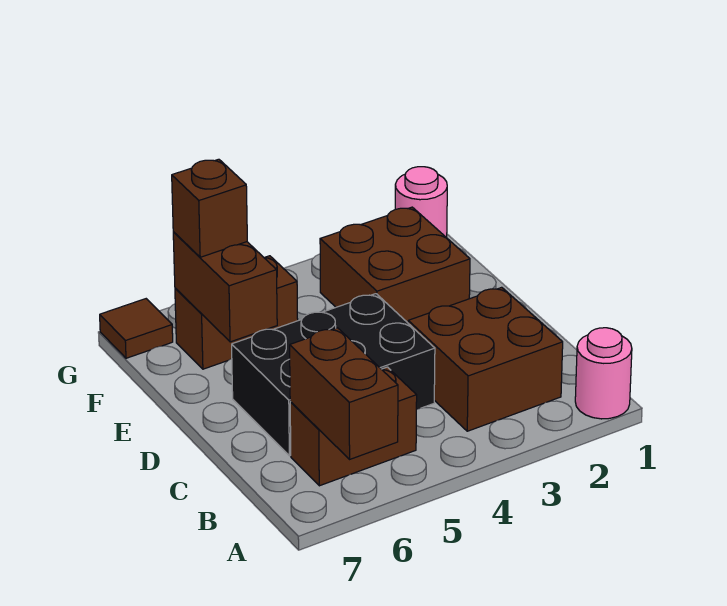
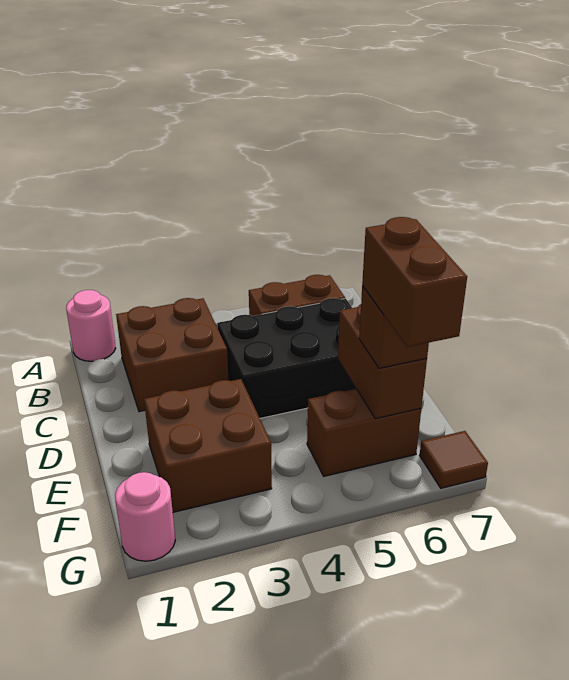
brown 1x2 brick [290,328,398,459] -> brown 1x2 brick moved to [362,217,467,347]

